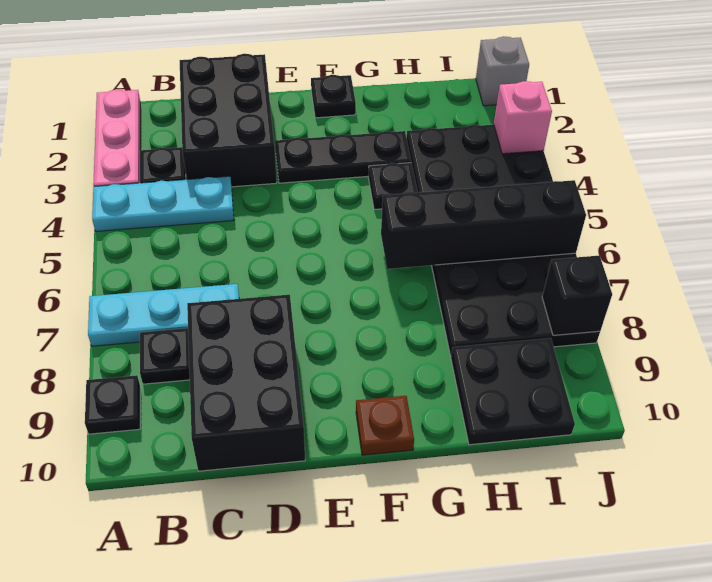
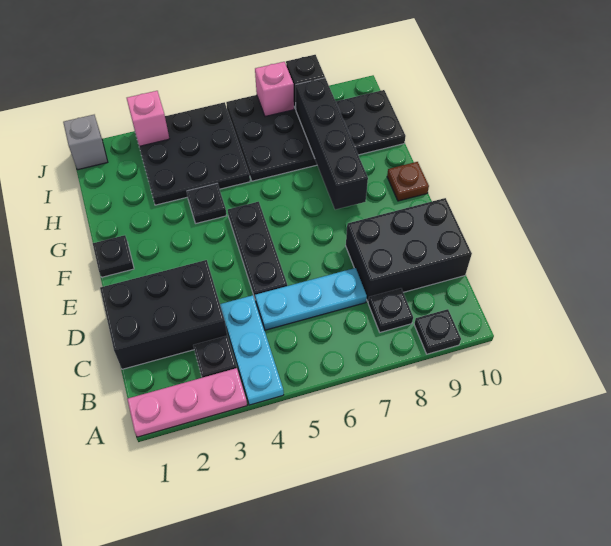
cyan 1x3 plate [88,284,239,346] -> cyan 1x3 plate turned to [255,268,367,330]
black 1x3 plate [275,131,411,183] -> black 1x3 plate moved to [228,202,287,298]
black 1x4 brick [381,180,586,269] -> black 1x4 brick moved to [296,78,368,210]
none -> pink 1x1 brick [255,62,294,117]

